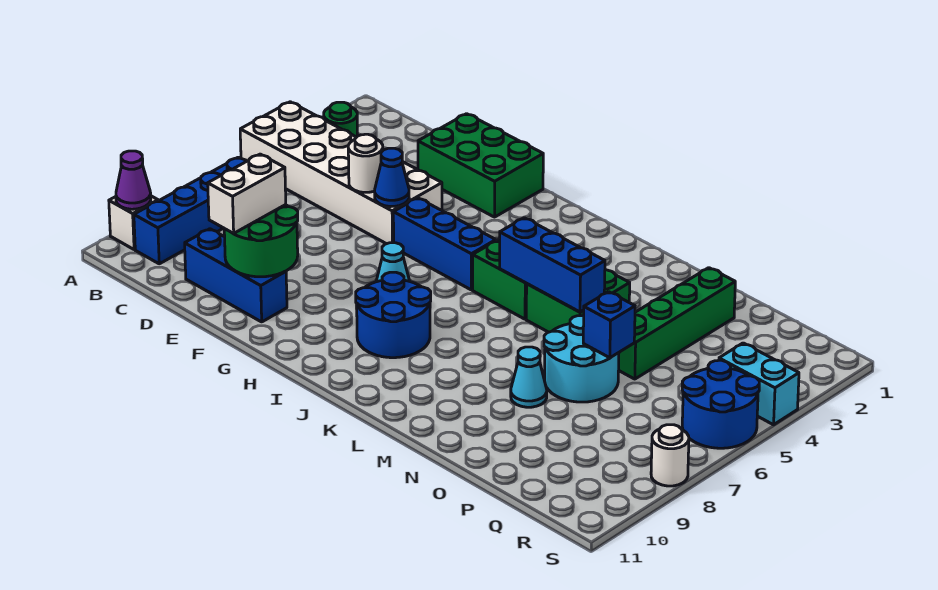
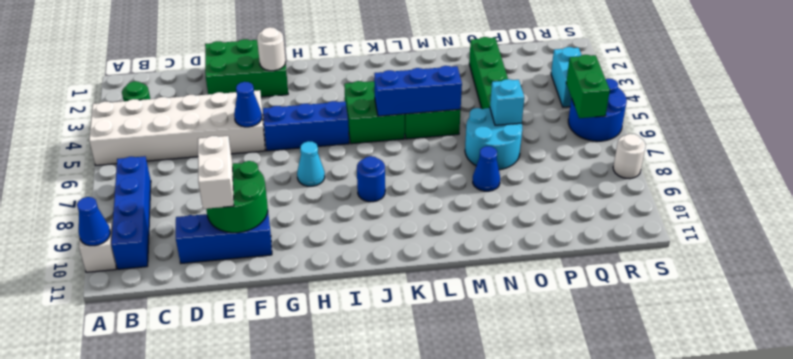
purple 1x1 cone [116,151,151,209] -> blue 1x1 cone [77,197,110,246]
white 1x1 round brick [348,134,383,192] -> white 1x1 round brick moved to [257,27,285,71]
blue 2x2 round brick [356,272,431,358] -> blue 1x1 round brick [357,156,385,202]
cyan 1x1 cone [511,347,547,407] -> blue 1x1 cone [473,146,500,191]
blue 1x1 brick [583,292,635,358] -> cyan 1x1 brick [490,79,524,125]
cyan 1x2 brick [719,343,799,425] -> cyan 1x2 brick turned to [551,47,582,107]
none -> green 1x2 brick [566,55,610,118]

